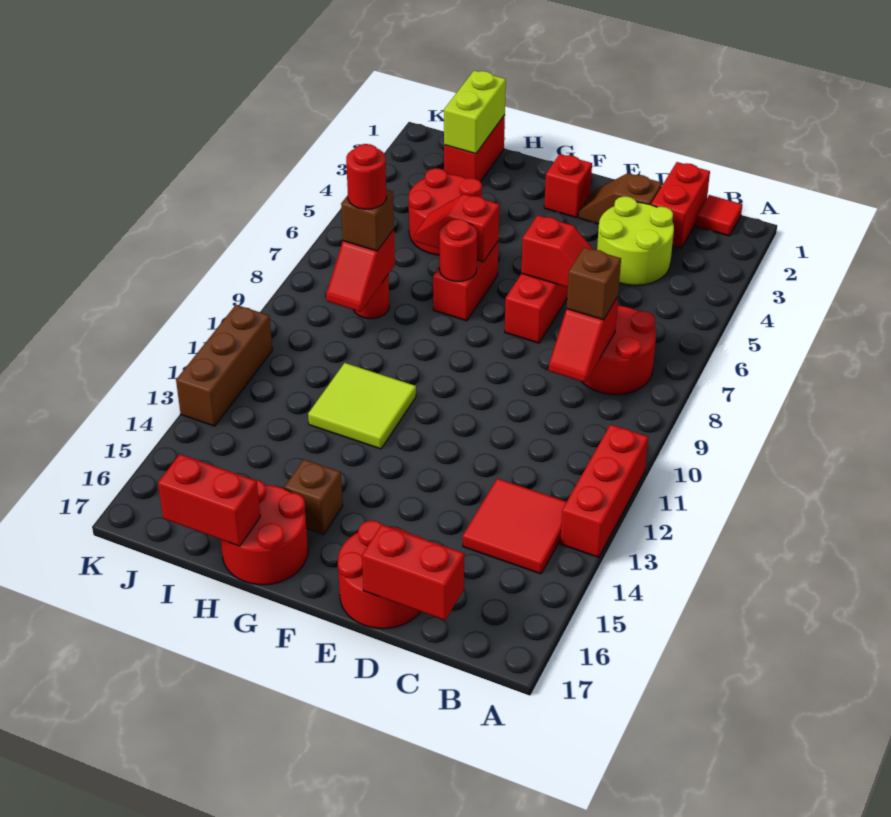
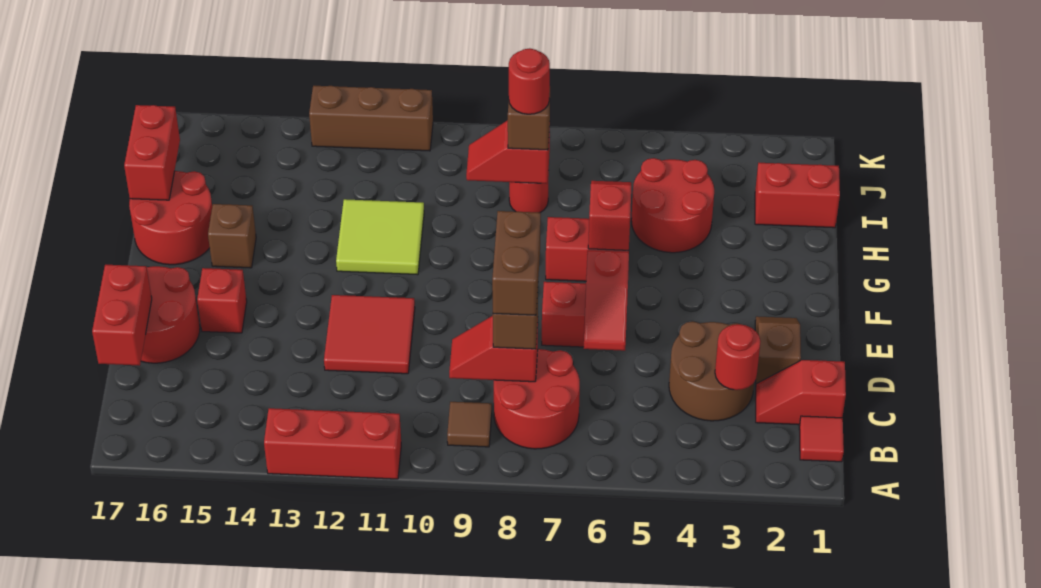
none -> brown 1x1 tile [447,402,492,447]
red 2x2 tile [463,479,566,574] -> red 2x2 tile moved to [324,295,415,374]
red 1x2 brick [651,162,710,248] -> red 1x2 slope [756,360,846,425]
lime 2x2 round brick [597,196,674,285] -> brown 2x2 round brick [669,321,754,421]
none -> brown 1x2 brick [492,211,541,315]
red 1x1 brick [544,154,592,218] -> red 1x1 brick moved to [197,268,247,333]
red 1x1 round brick [439,219,477,282] -> red 1x1 round brick moved to [715,324,761,390]
lime 1x2 brick [444,70,506,154] -> none

